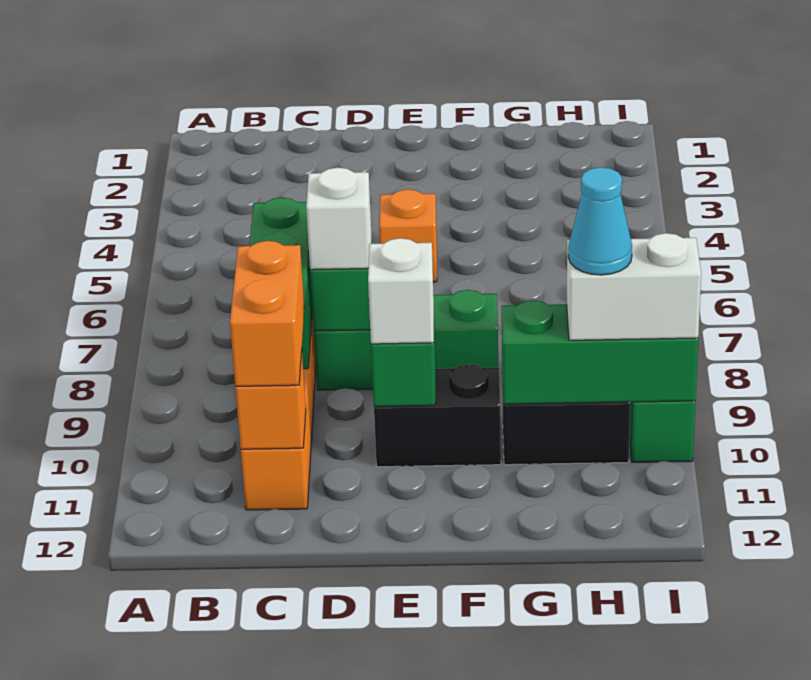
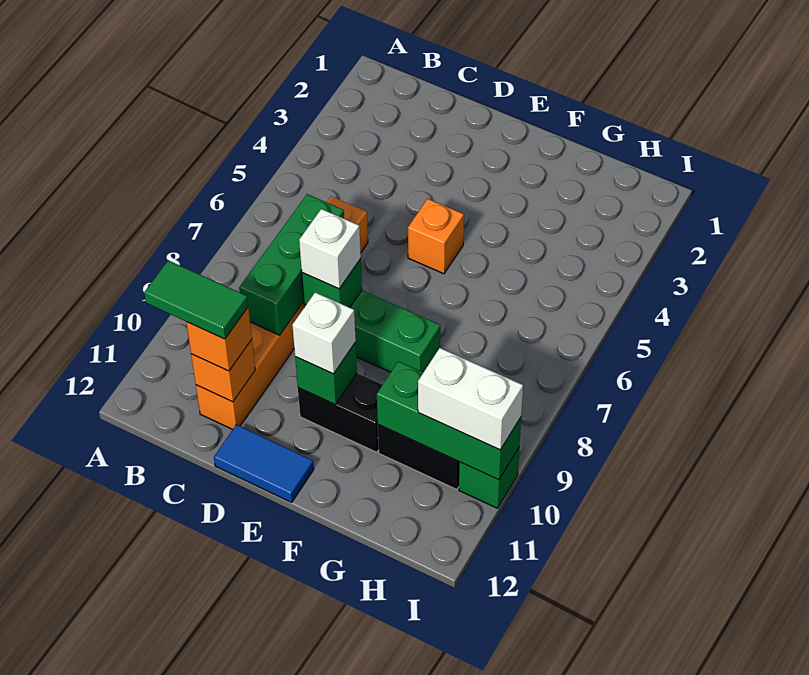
none -> green 1x2 tile [144,260,248,339]
orange 1x2 brick [230,241,304,386] -> orange 1x1 brick [186,308,252,371]
none -> blue 1x2 tile [214,425,314,502]
cyan 1x1 cone [568,167,632,275] -> none

